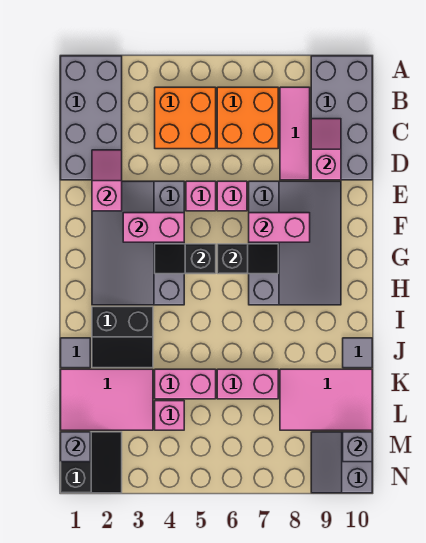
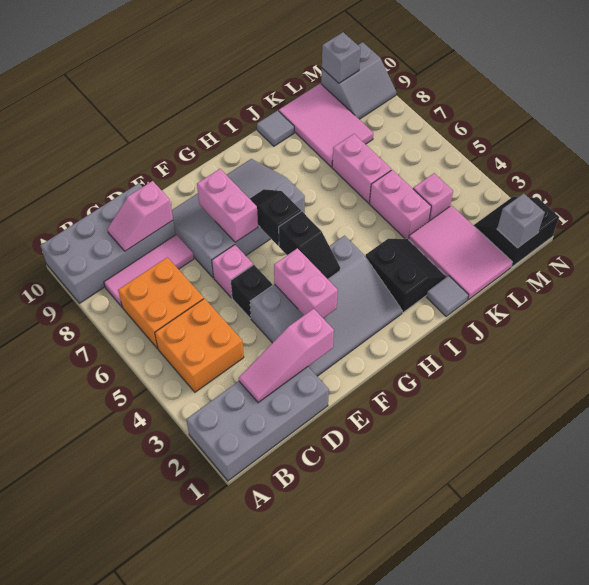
pink 1x2 slope [92,150,122,211] -> pink 1x3 slope [239,309,334,403]
pink 1x1 brick [186,181,216,211] -> black 1x1 brick [231,265,272,318]

